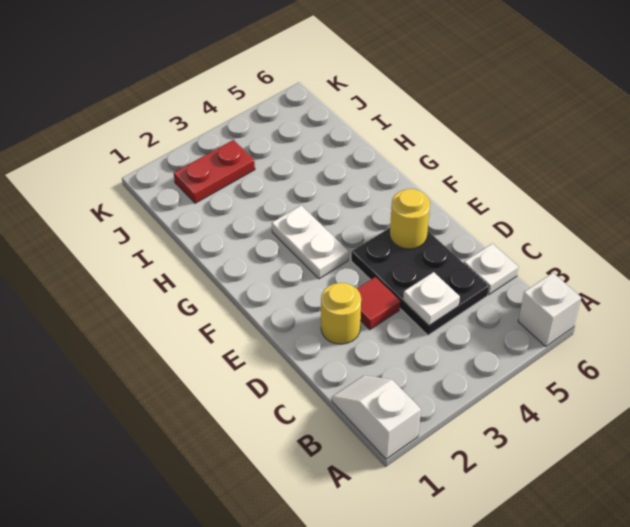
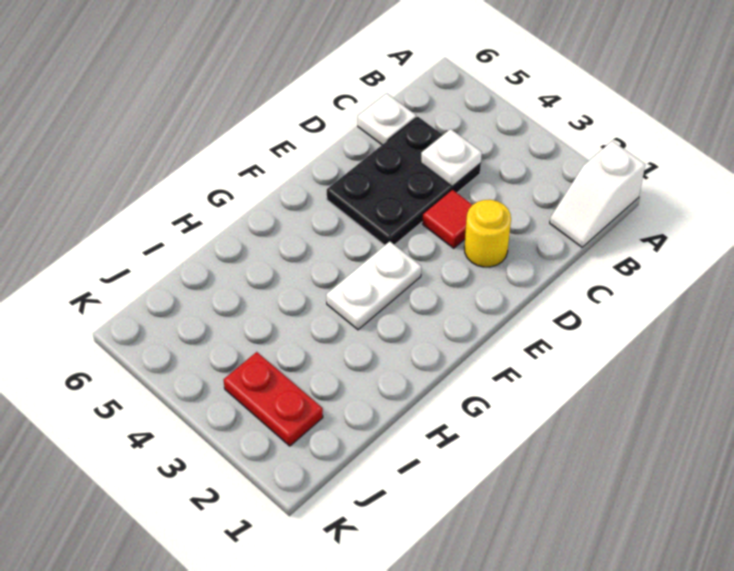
white 1x1 brick [518,273,581,347] -> none
yellow 1x1 round brick [390,189,430,249] -> none

